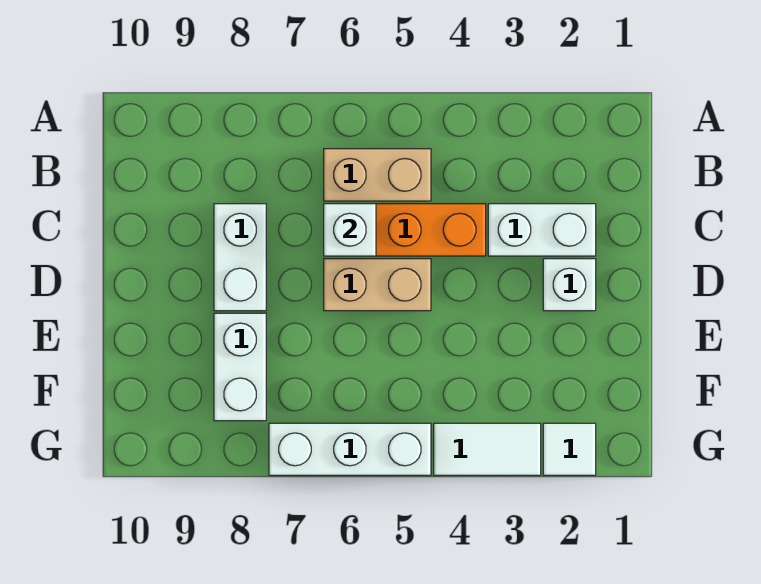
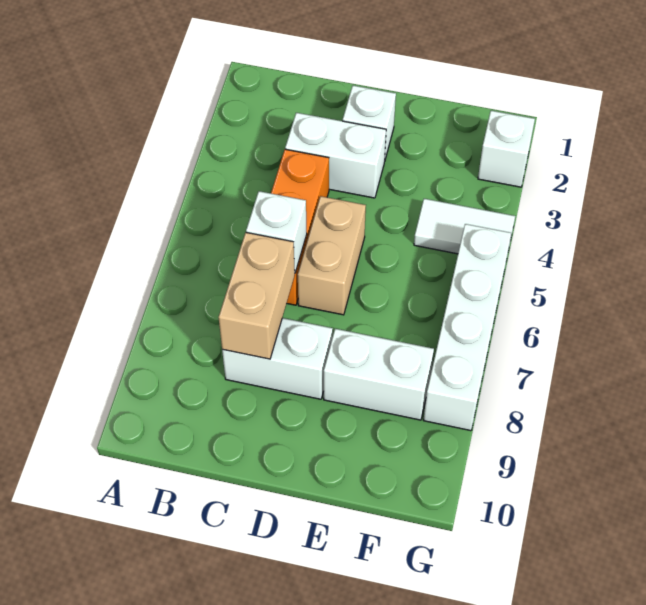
tan 1x2 brick [324,149,431,201] -> tan 1x2 brick moved to [219,233,295,359]
white 1x2 brick [488,204,596,256] -> white 1x2 brick turned to [285,113,386,198]
white 1x1 tile [543,423,596,475] -> white 1x1 brick [478,111,535,187]
white 1x2 tile [434,423,541,475] -> white 1x2 tile turned to [414,199,515,254]
white 1x3 brick [269,423,431,475] -> white 1x4 brick [424,224,511,431]

